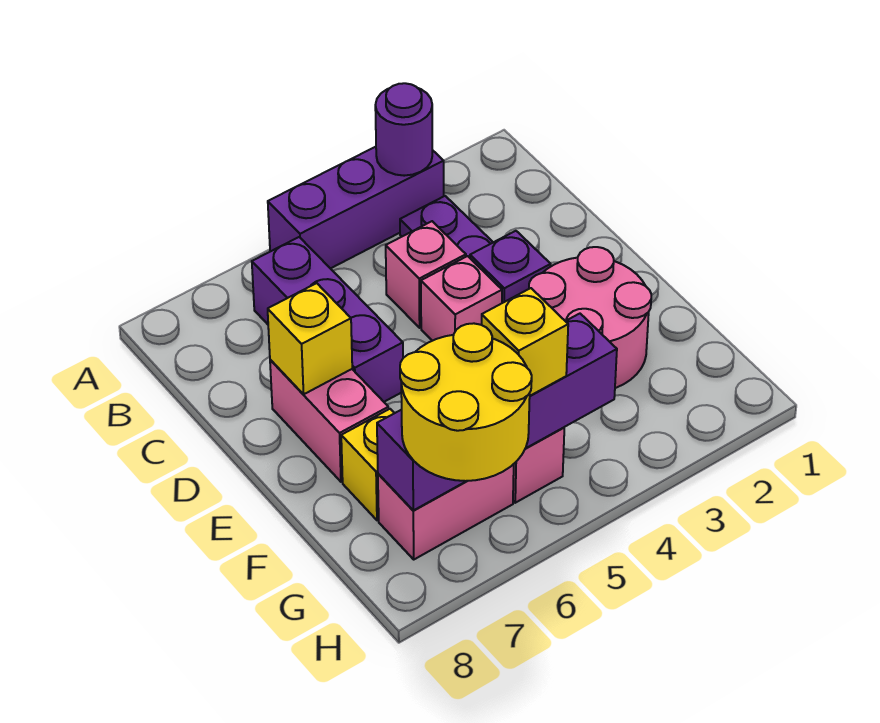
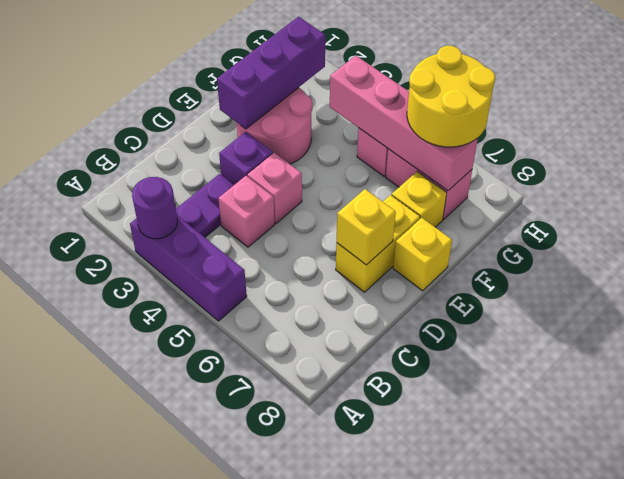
purple 1x3 brick [252,237,403,402] -> purple 1x3 brick moved to [217,17,325,129]
pink 1x2 brick [270,360,389,482] -> yellow 1x2 brick [336,195,420,292]
purple 1x4 brick [377,314,617,510] -> pink 1x4 brick [330,56,478,191]
yellow 1x1 brick [482,288,568,396] -> yellow 1x1 brick moved to [393,218,452,291]

